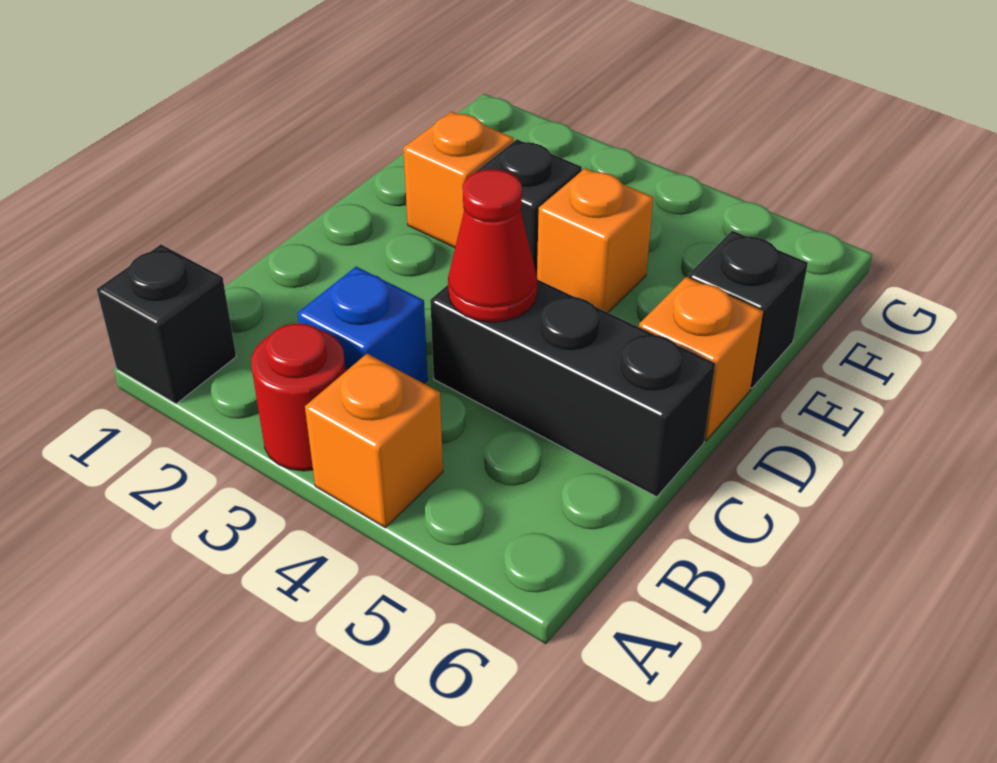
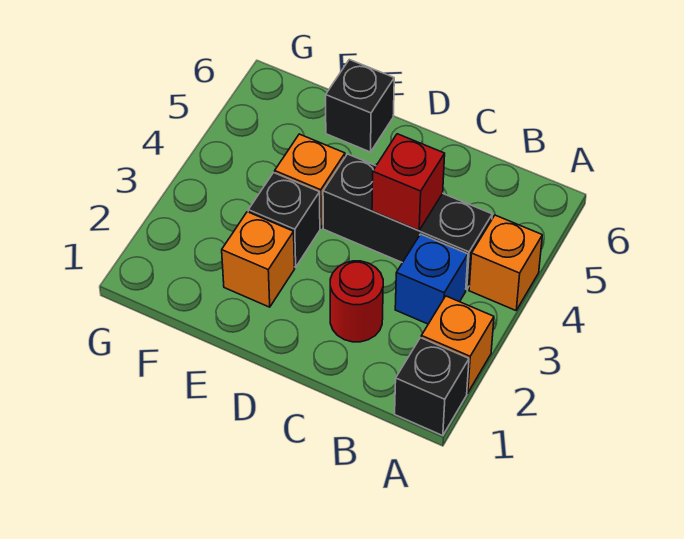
red 1x1 round brick [251,323,345,471] -> red 1x1 round brick moved to [330,261,383,342]
black 1x3 brick [430,279,715,497] -> black 1x3 brick turned to [323,154,492,290]
red 1x1 cone [448,169,537,322] -> red 1x1 brick [372,134,445,231]
orange 1x1 brick [639,277,763,440] -> orange 1x1 brick moved to [421,296,494,393]

